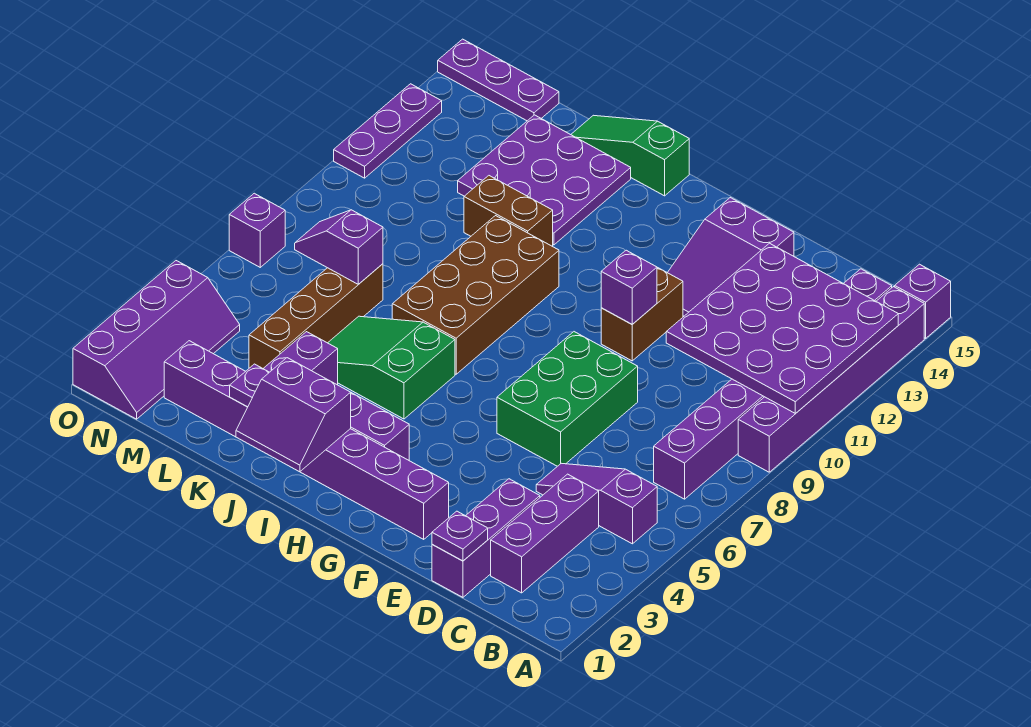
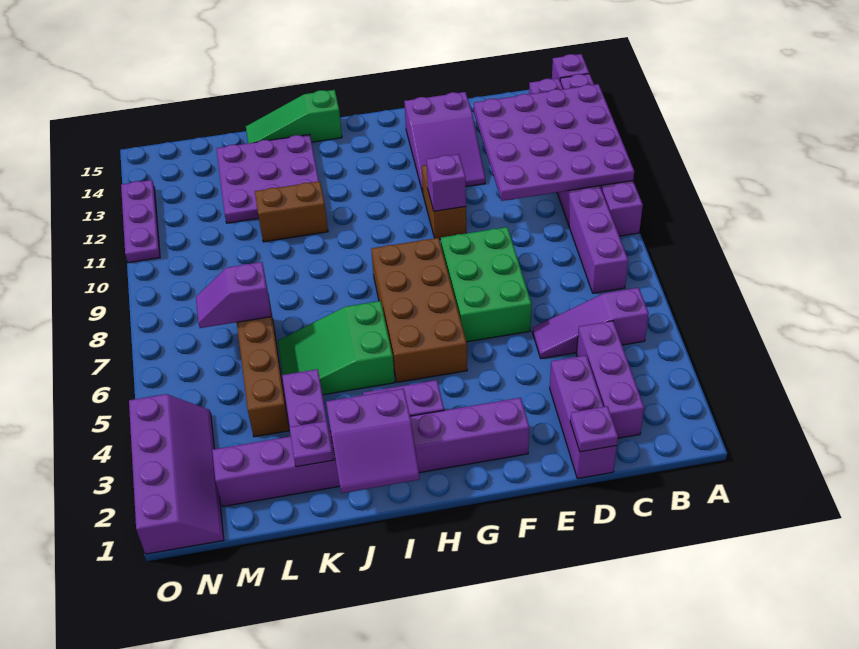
brown 2x4 brick [392,216,559,374] -> brown 2x4 brick moved to [371,238,467,382]
purple 1x3 plate [438,39,559,121] -> none
purple 1x1 brick [229,193,285,267] -> none

